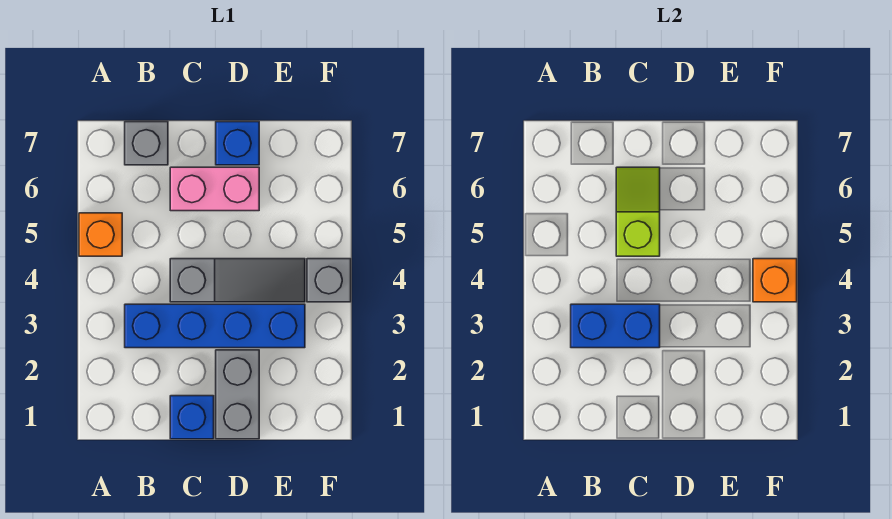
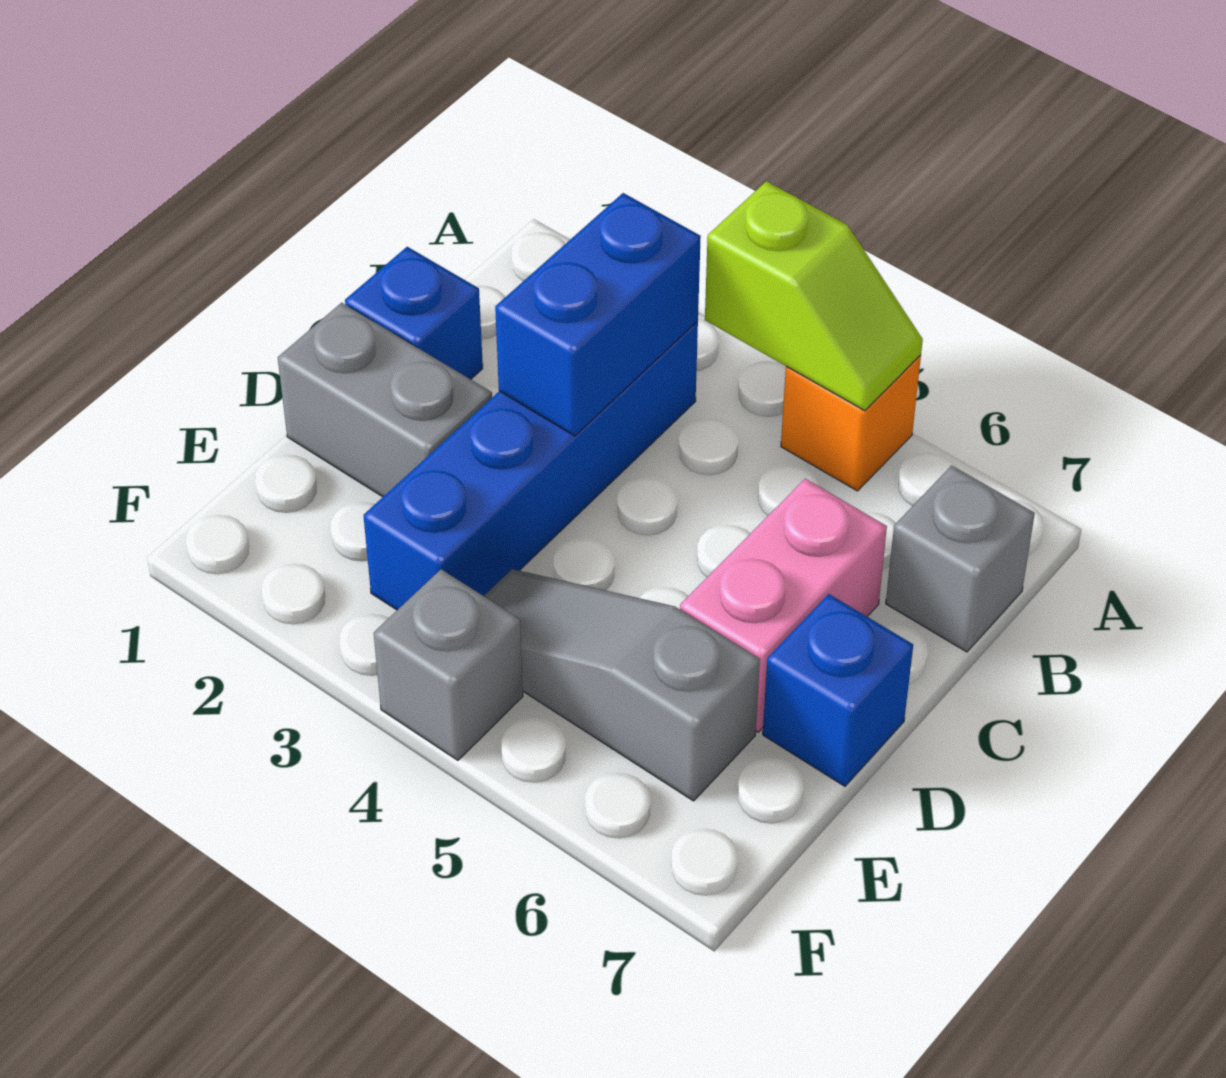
grey 1x3 slope [170,259,305,302] -> grey 1x3 slope turned to [484,569,760,801]
lime 1x2 slope [616,167,660,256] -> lime 1x2 slope moved to [705,181,923,411]
orange 1x1 brick [753,259,797,302] -> none

